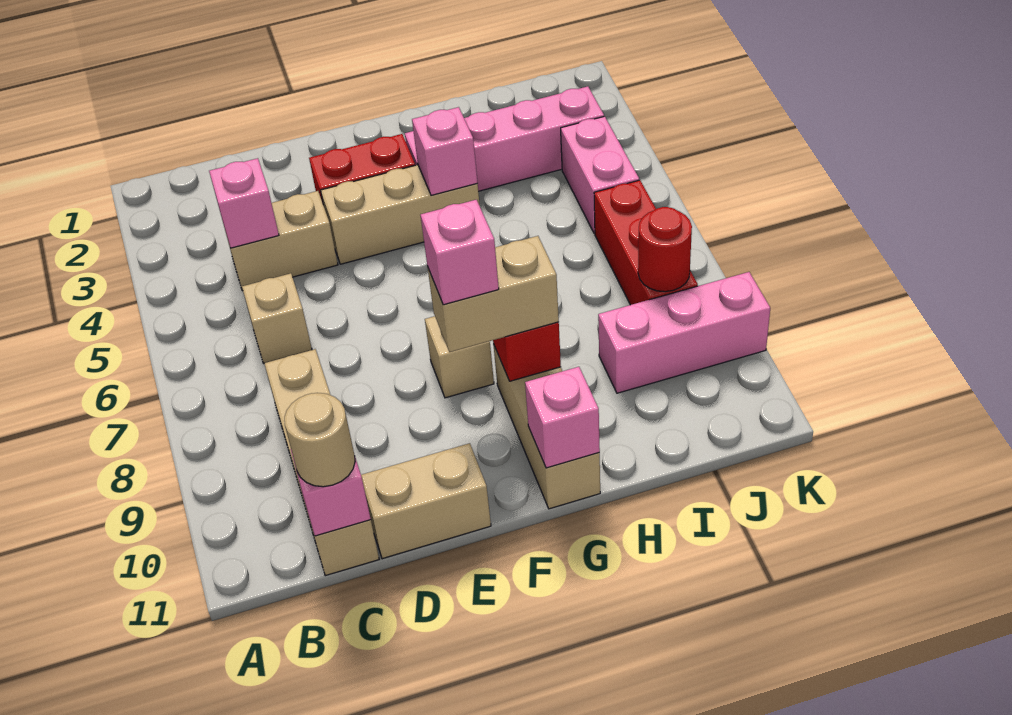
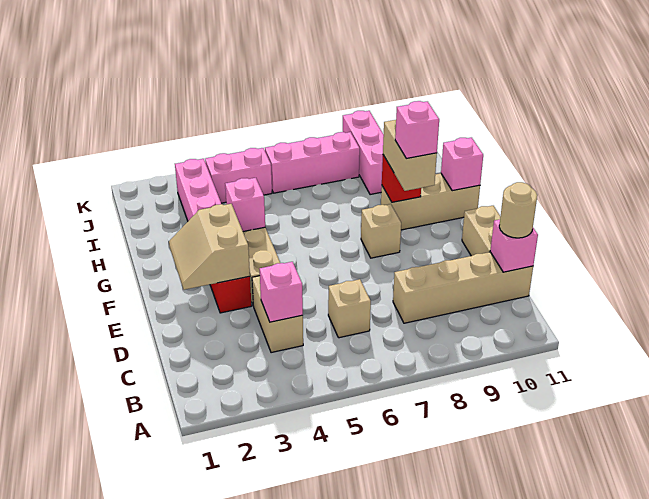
none -> tan 2x2 slope [169,204,250,290]
red 1x3 brick [594,180,698,305] -> pink 1x3 brick [265,132,360,193]
red 1x1 round brick [638,207,692,292] -> none

